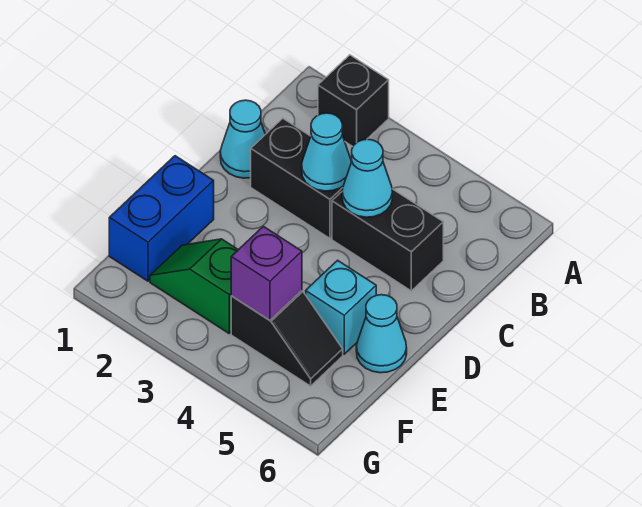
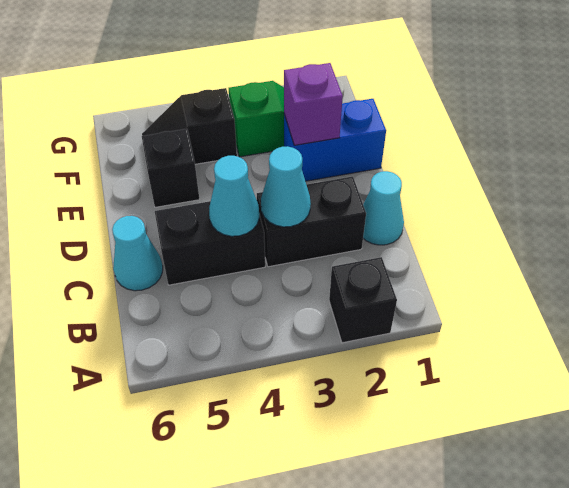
blue 1x2 brick [109,156,214,281] -> blue 1x2 brick turned to [284,99,386,181]
cyan 1x1 brick [306,260,376,354] -> black 1x1 brick [142,129,199,207]
cyan 1x1 cone [356,295,407,373] -> cyan 1x1 cone moved to [112,216,163,291]
purple 1x1 brick [231,226,302,320] -> purple 1x1 brick moved to [284,63,343,145]

